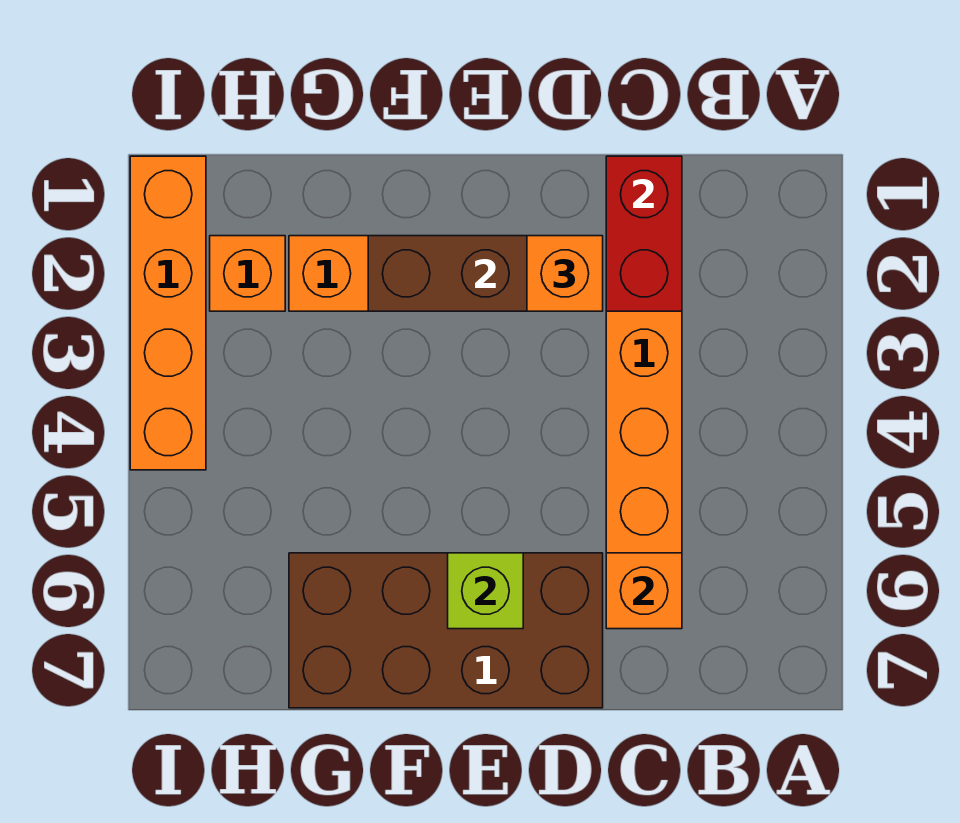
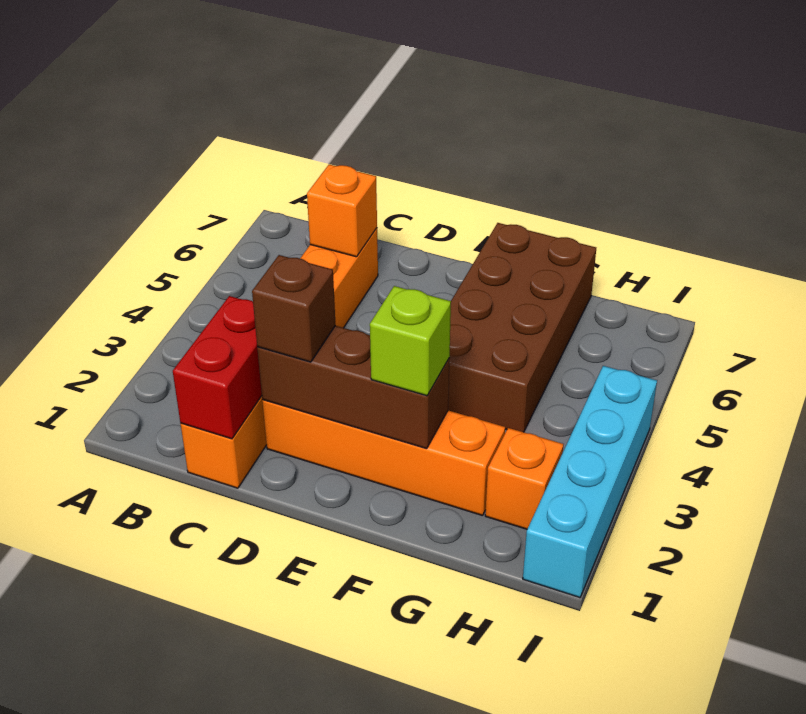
orange 1x1 brick [527,236,603,311] -> brown 1x1 brick [252,255,336,362]
brown 2x4 brick [289,553,603,708] -> brown 2x4 brick turned to [448,223,596,432]
lime 1x1 brick [448,553,523,629] -> lime 1x1 brick moved to [370,286,451,396]
orange 1x4 brick [130,156,206,470] -> cyan 1x4 brick [523,366,657,598]

